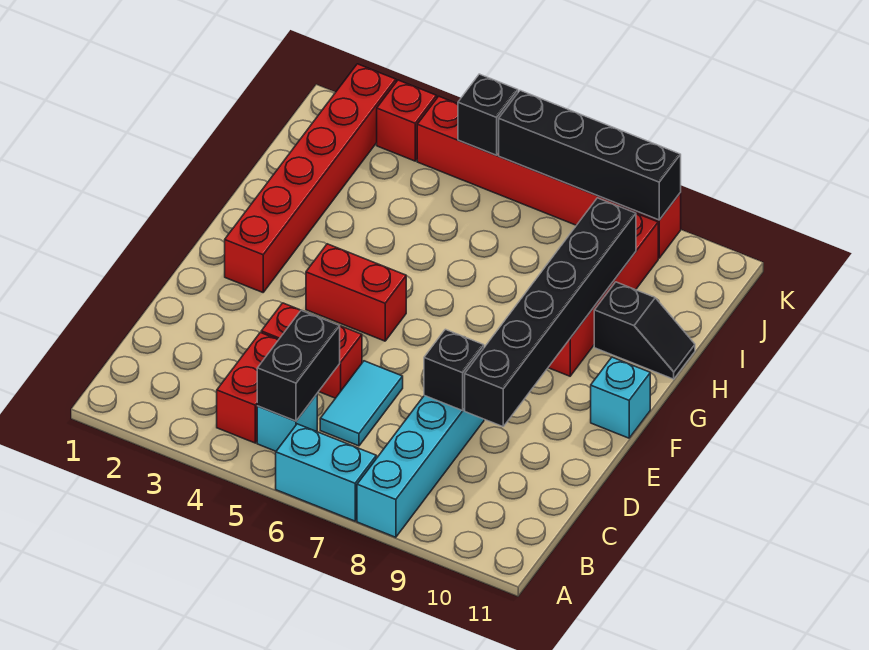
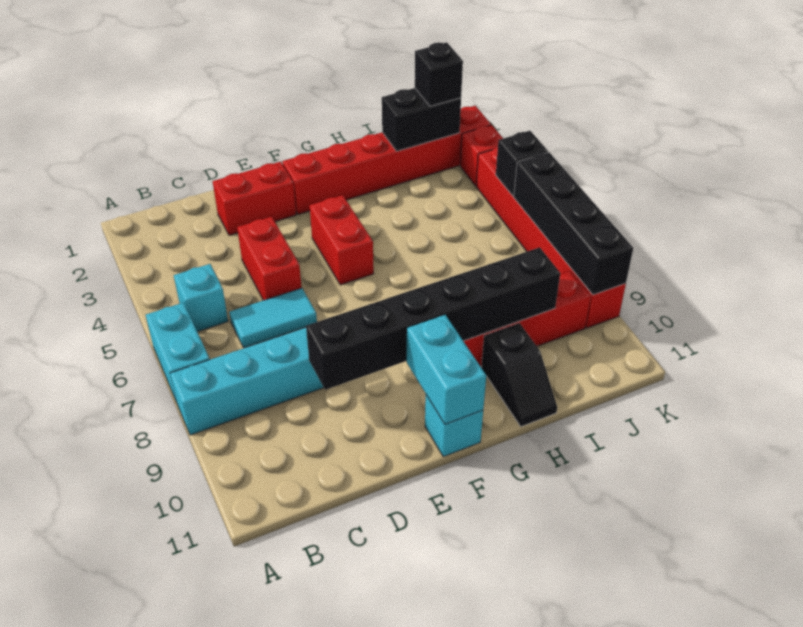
red 1x2 brick [217,333,278,443] -> red 1x2 brick moved to [213,162,296,235]
black 1x2 brick [257,311,340,421] -> black 1x2 brick moved to [382,88,461,151]
black 1x1 brick [424,329,484,410] -> black 1x1 brick moved to [415,42,463,106]
none -> cyan 1x2 brick [407,315,486,424]

